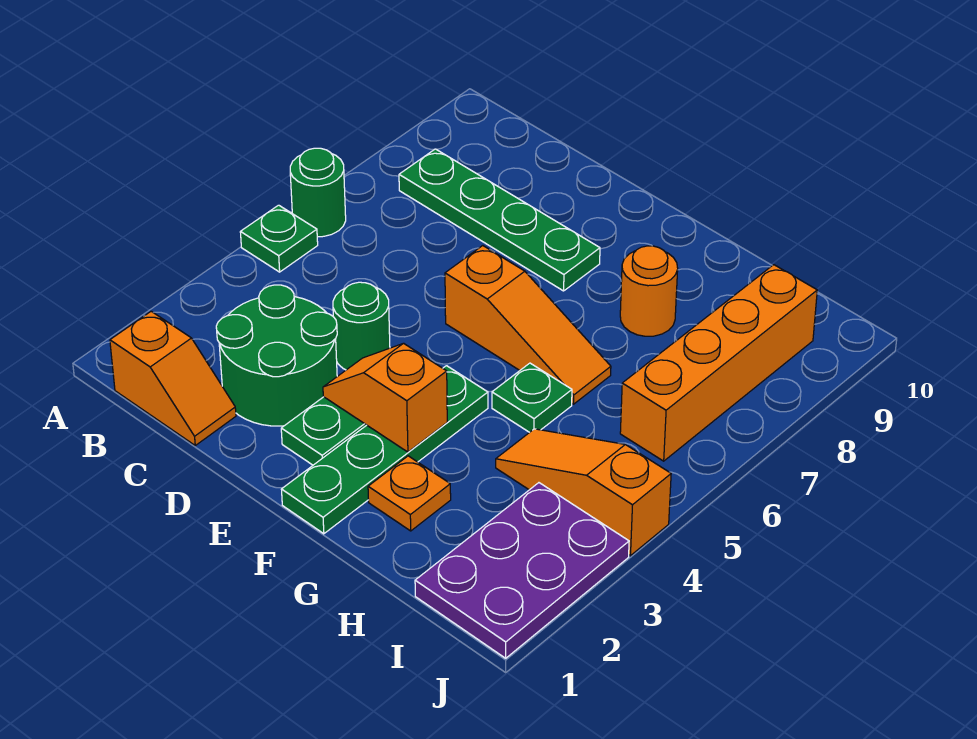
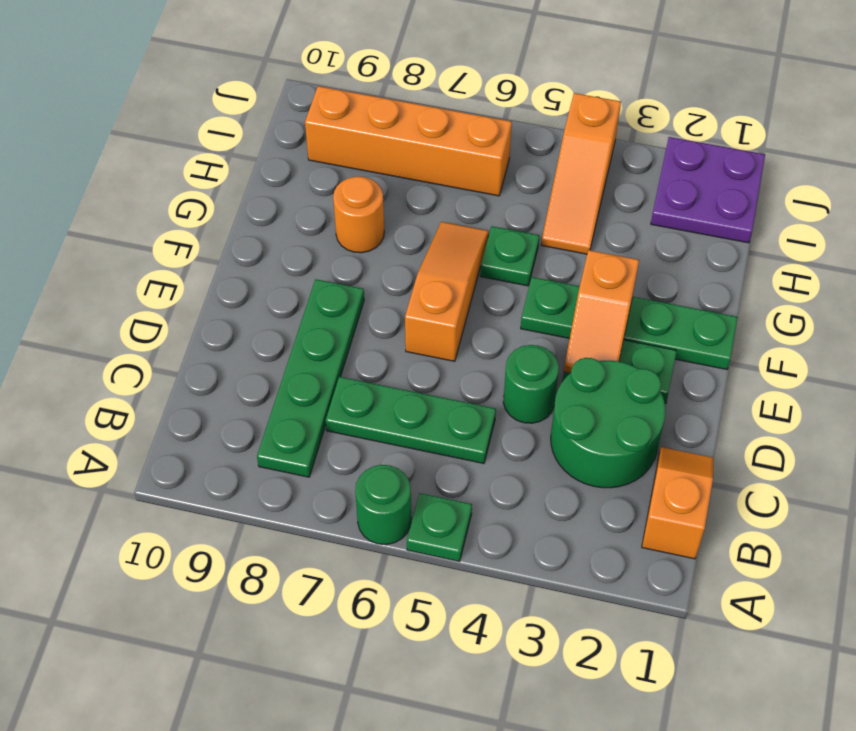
none -> green 1x3 plate [326,377,496,464]
orange 1x1 plate [368,456,451,531] -> none
purple 2x3 plate [415,483,629,658] -> purple 2x2 plate [651,137,765,243]

